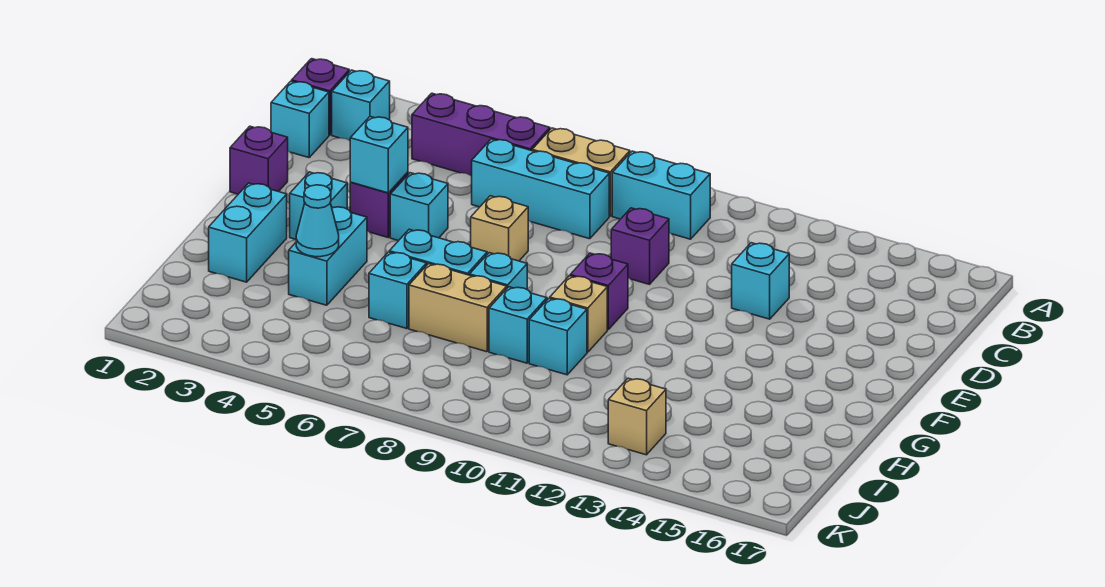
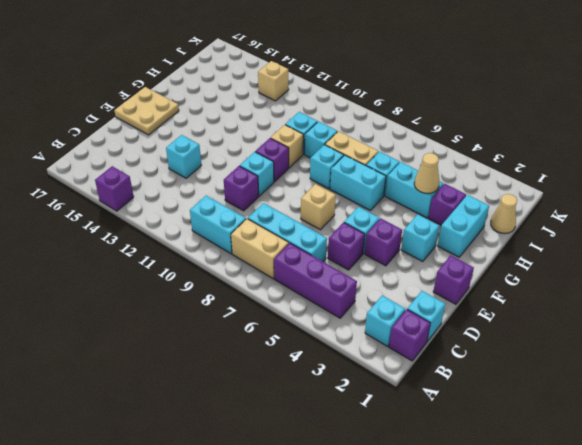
none -> purple 1x1 brick [95,166,134,211]
none -> purple 1x1 brick [328,223,365,270]
cyan 1x1 brick [350,117,408,193] -> cyan 1x1 brick moved to [240,152,274,196]
none -> tan 2x2 plate [114,87,179,135]
cyan 1x2 brick [289,207,367,305] -> cyan 1x2 brick turned to [385,162,443,218]
none -> purple 1x1 brick [428,184,466,225]
cyan 1x1 cone [296,185,339,257] -> tan 1x1 cone [414,153,440,193]
none -> tan 1x1 cone [491,194,517,234]

